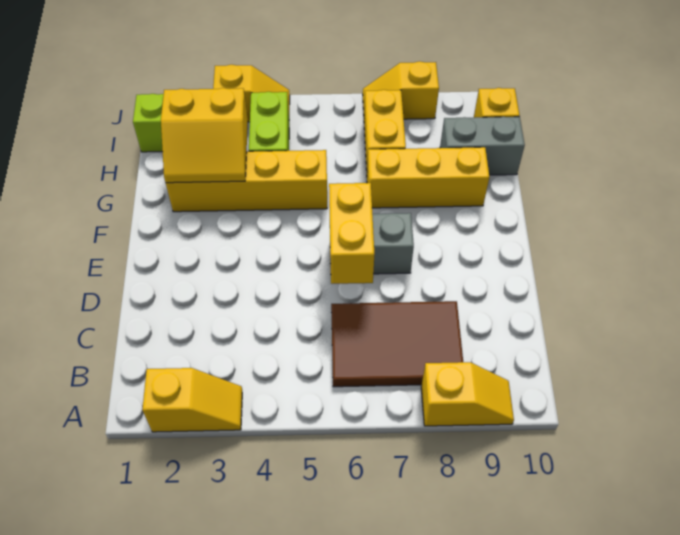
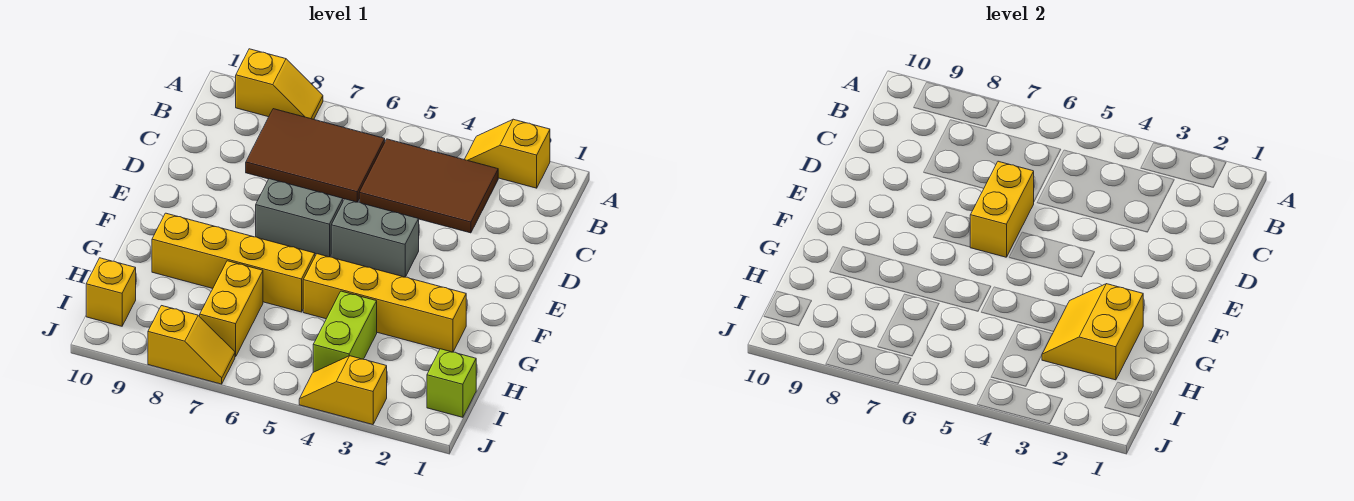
yellow 1x2 slope [421,362,514,426] -> yellow 1x2 slope turned to [236,49,323,119]
none -> brown 2x3 tile [359,139,498,233]
yellow 2x2 slope [161,88,248,183] -> yellow 2x2 slope turned to [1042,284,1143,380]
yellow 1x3 brick [367,147,489,208] -> yellow 1x4 brick [152,213,315,312]
grey 1x2 brick [440,117,525,175] -> grey 1x2 brick moved to [331,199,419,277]

